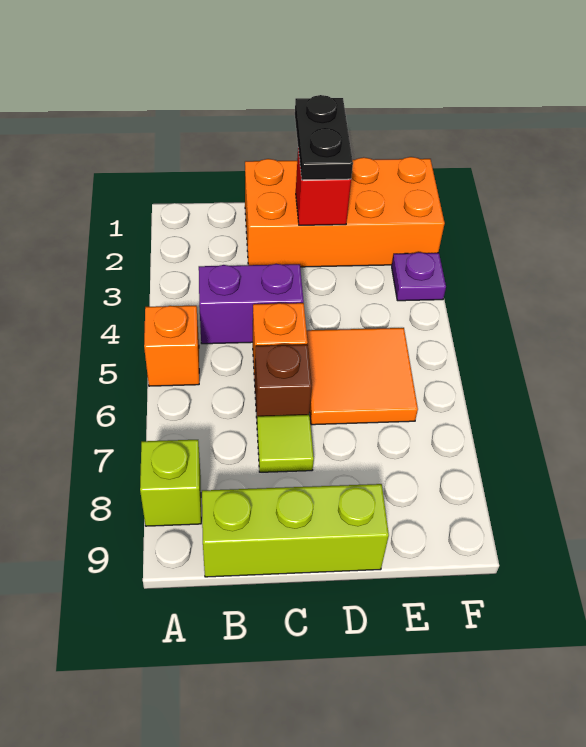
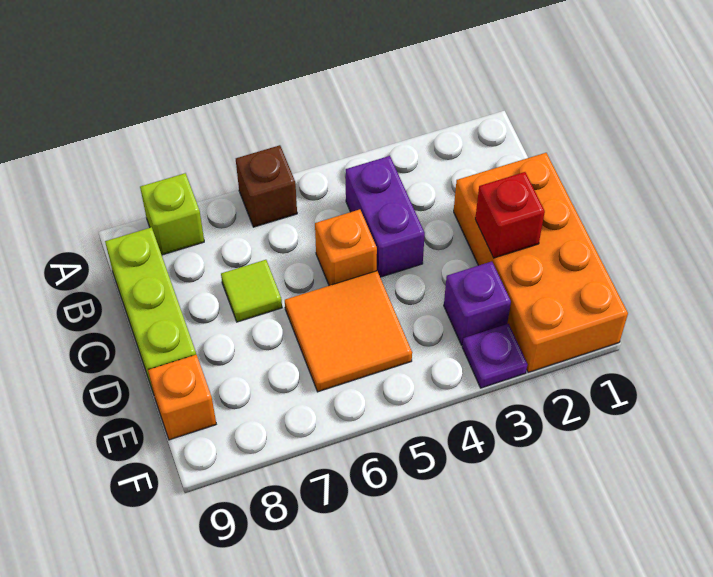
orange 1x1 brick [144,306,199,386] -> orange 1x1 brick moved to [148,355,216,440]
brown 1x1 brick [255,344,312,418] -> brown 1x1 brick moved to [236,145,297,227]
black 1x2 plate [295,95,353,180] -> none
none -> purple 1x1 brick [444,262,511,345]

